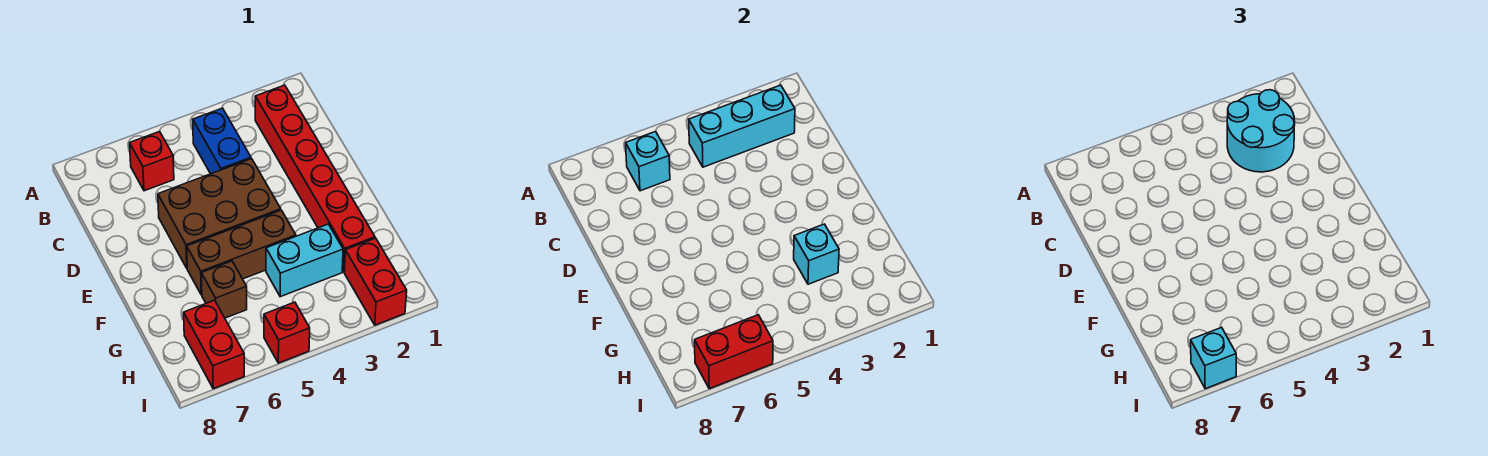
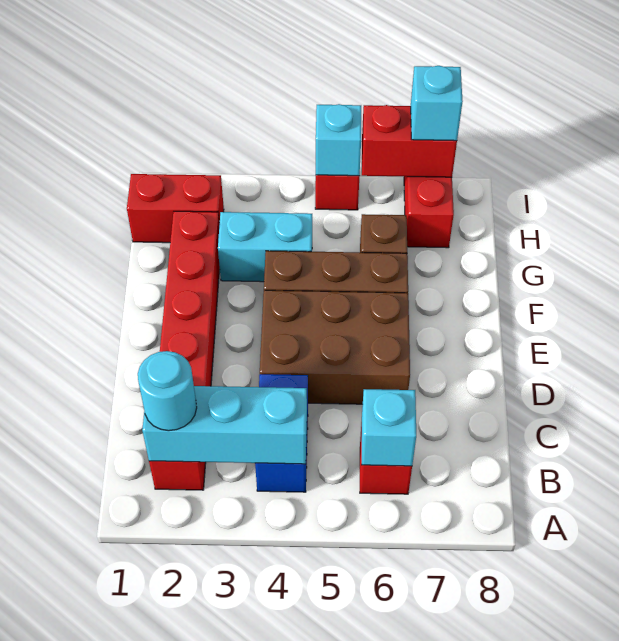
cyan 2x2 round brick [1227,90,1295,172] -> cyan 1x1 round brick [138,351,197,431]
cyan 1x1 brick [794,224,839,284] -> cyan 1x1 brick moved to [316,104,361,176]
red 1x2 brick [344,238,407,325] -> red 1x2 brick turned to [127,174,224,243]

